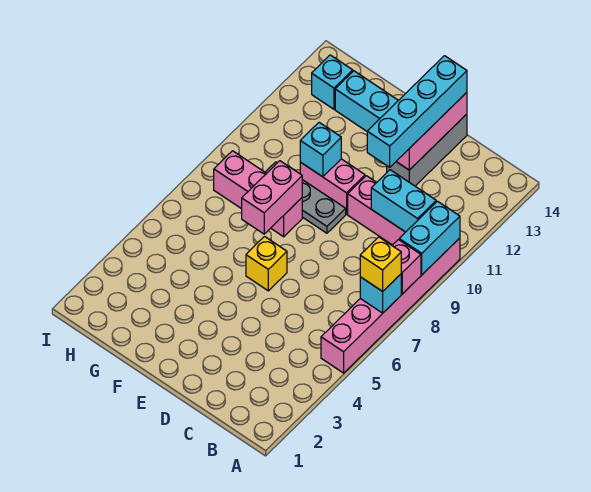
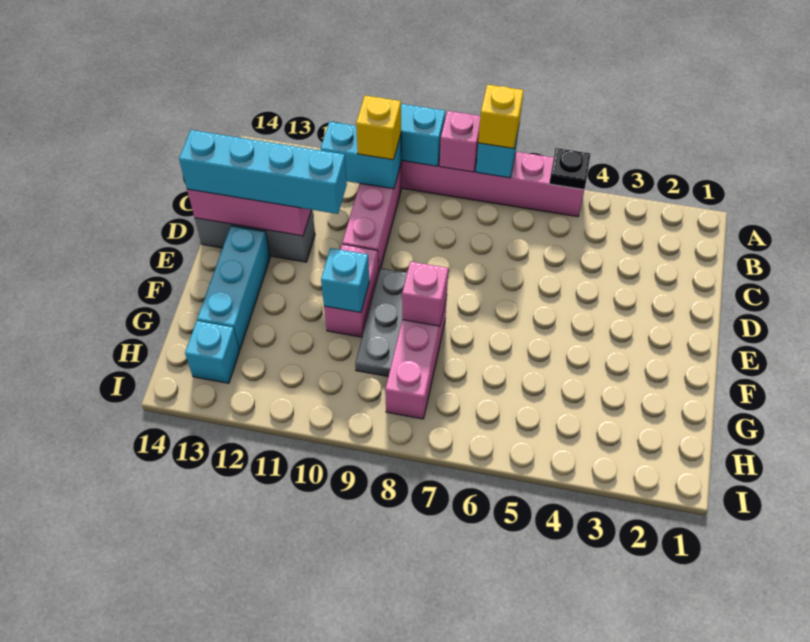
none -> black 1x1 plate [549,148,590,190]
cyan 1x2 brick [371,170,436,232] -> cyan 1x2 brick turned to [321,122,401,189]
yellow 1x1 brick [246,237,287,291] -> yellow 1x1 brick moved to [356,96,401,160]
pink 1x2 brick [242,161,302,234] -> pink 1x1 brick [402,262,448,326]

